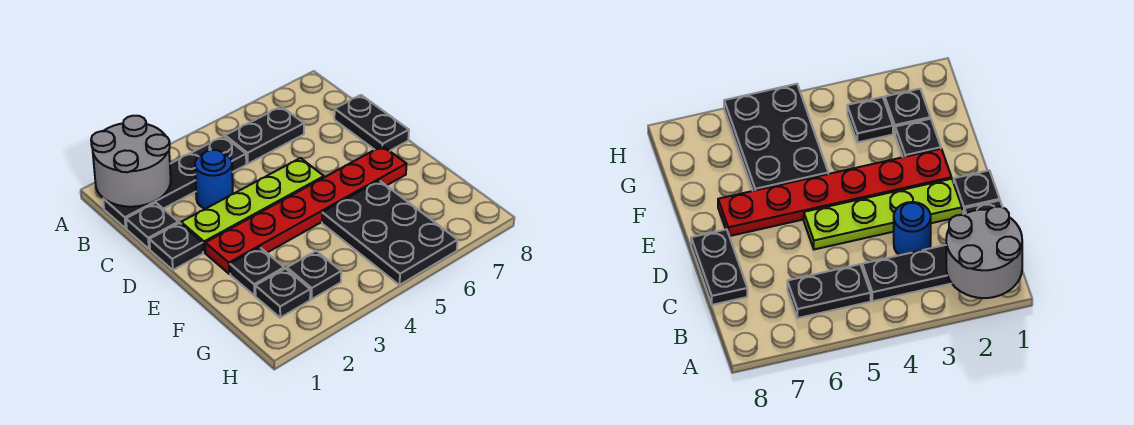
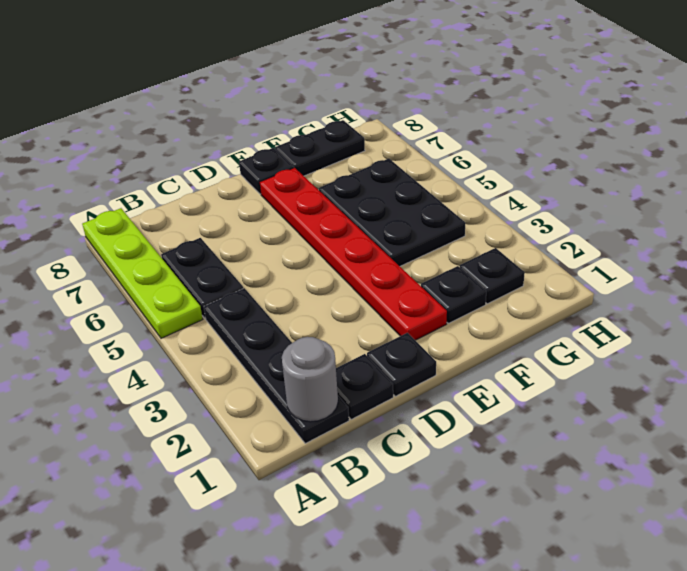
grey 2x2 round brick [91,116,171,207] -> grey 1x1 round brick [282,337,338,422]
blue 1x1 round brick [195,150,233,209] -> none
black 1x2 plate [334,95,409,151] -> black 1x2 plate moved to [275,120,365,176]
lime 1x4 plate [181,158,324,253] -> lime 1x4 plate moved to [82,208,203,338]
black 2x3 plate [322,180,458,285] -> black 2x3 plate turned to [319,158,465,266]
black 1x1 plate [287,251,341,299] -> black 1x1 plate moved to [239,148,294,194]

